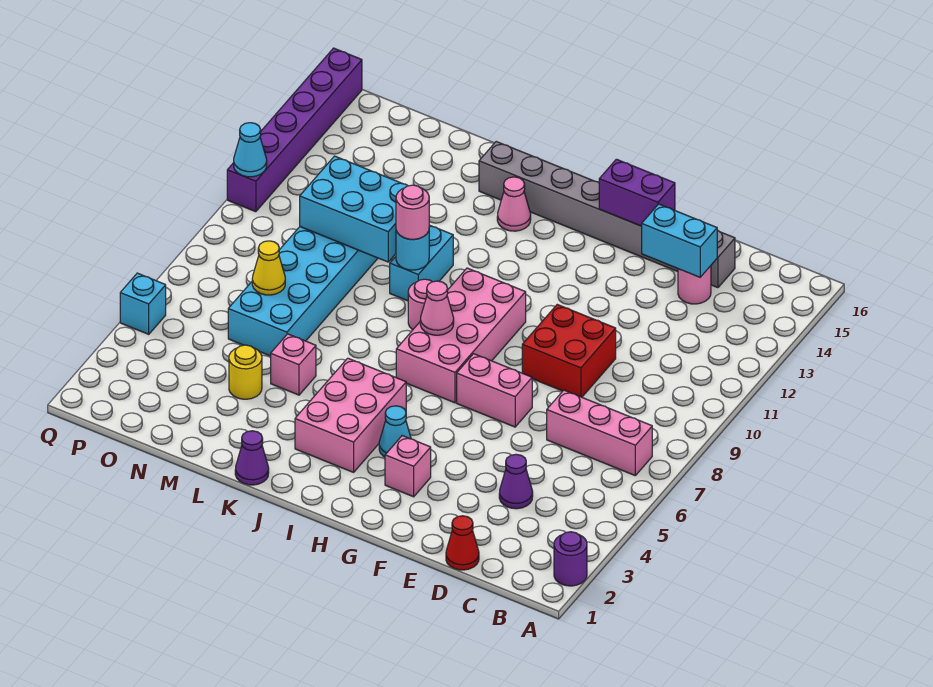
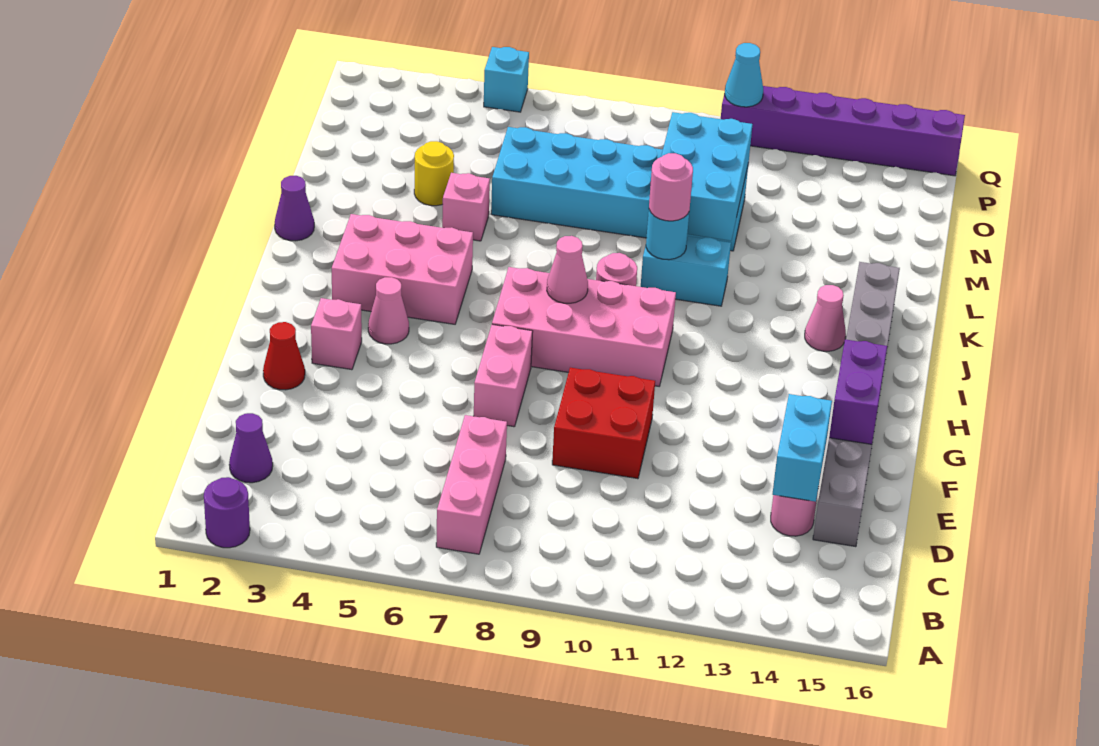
red 1x1 cone [446,516,479,570] -> red 1x1 cone moved to [263,322,305,390]
purple 1x1 cone [499,454,533,509] -> purple 1x1 cone moved to [229,413,273,483]
cyan 1x1 cone [379,406,411,457] -> pink 1x1 cone [368,277,409,344]
yellow 1x1 cone [252,241,285,295] -> none

